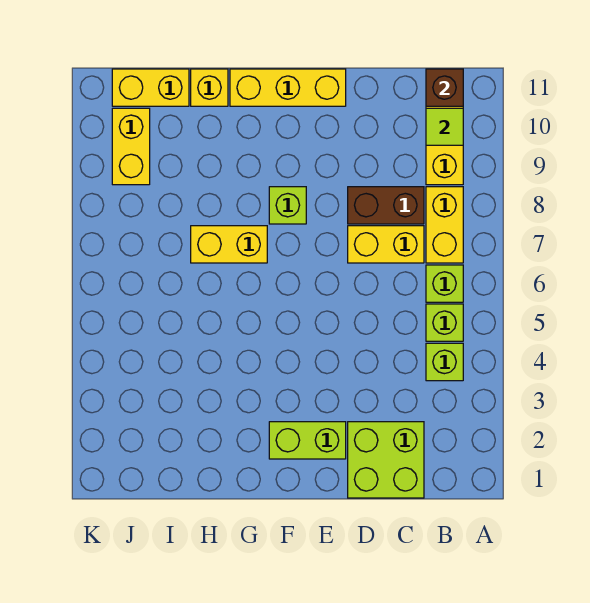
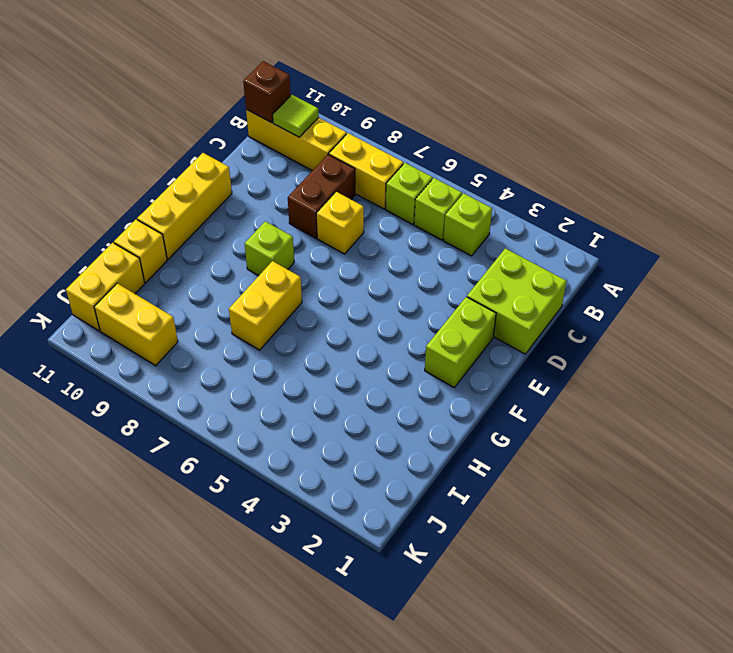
yellow 1x2 brick [348,226,424,263] -> yellow 1x1 brick [316,192,364,254]

